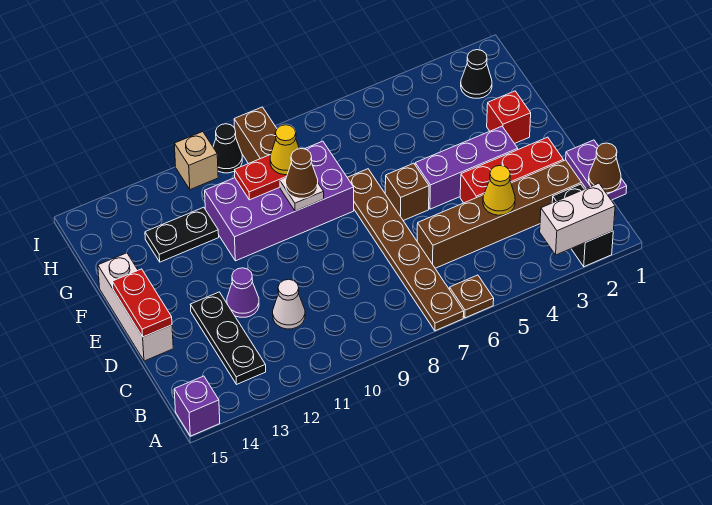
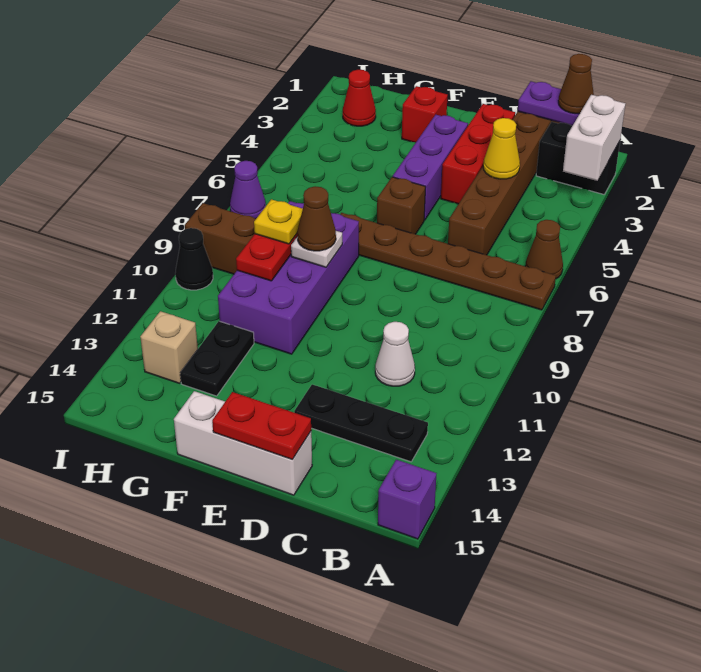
brown 1x1 plate [449,275,494,318] -> brown 1x1 cone [525,220,563,279]
purple 1x1 cone [227,268,259,317] -> purple 1x1 cone moved to [230,161,266,219]
yellow 1x1 cone [270,125,299,175] -> yellow 1x1 plate [254,199,303,244]
black 1x1 cone [461,50,492,98] -> red 1x1 cone [343,70,376,126]
tan 1x1 brick [174,132,218,190] -> tan 1x1 brick moved to [140,311,198,383]

